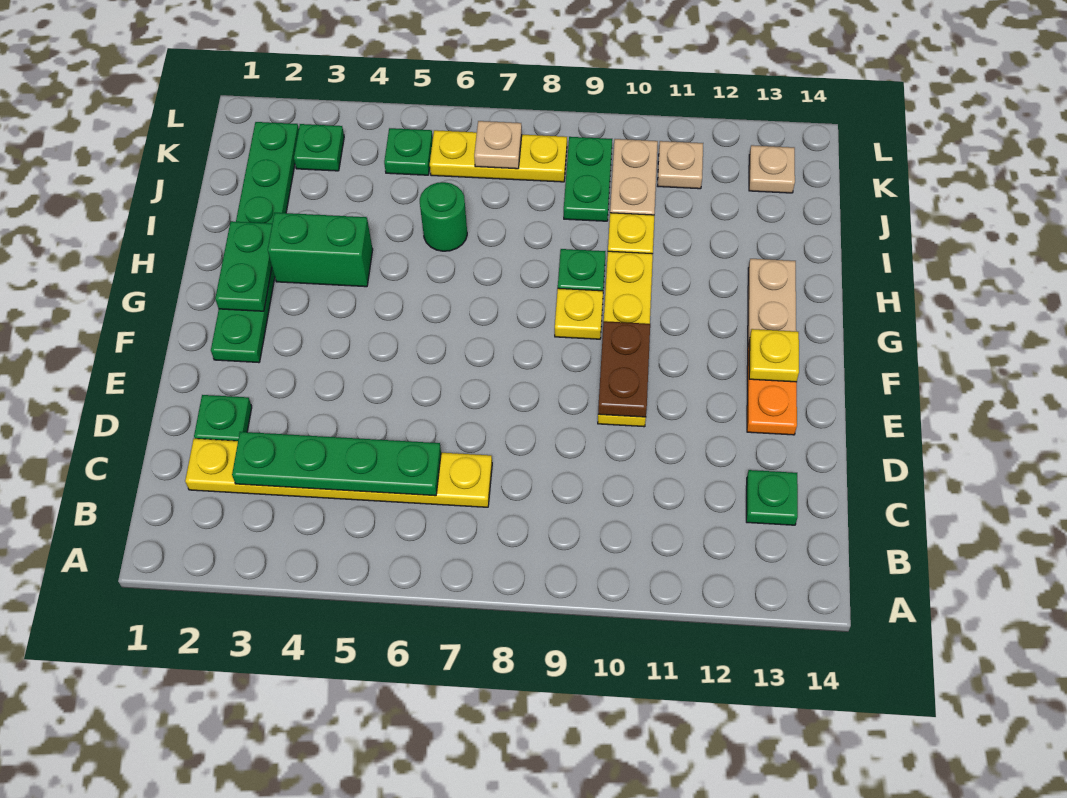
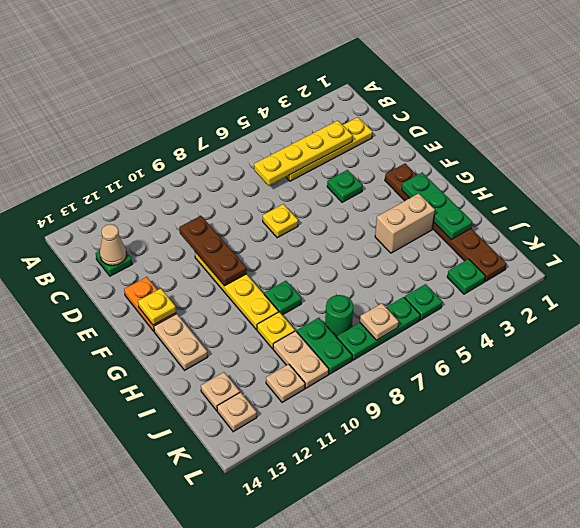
yellow 1x6 plate [185,439,492,507] -> yellow 1x4 plate [286,117,372,181]
green 1x4 plate [232,432,441,496] -> yellow 1x4 plate [254,121,353,186]
none -> tan 1x1 cone [100,224,127,266]
green 1x1 plate [194,395,252,441] -> green 1x1 plate moved to [327,170,363,202]
brown 1x2 plate [598,321,650,417] -> brown 1x3 plate [179,216,247,286]
green 1x6 plate [211,122,299,363] -> brown 1x6 plate [385,164,506,281]
green 1x2 plate [215,221,272,311] -> green 1x3 plate [402,173,472,240]
yellow 1x1 plate [555,288,603,339] -> yellow 1x1 plate moved to [263,204,298,238]
green 1x2 brick [268,213,373,287] -> tan 1x2 brick [375,193,435,253]
green 1x1 round brick [420,182,467,251] -> green 1x1 round brick moved to [325,295,353,337]
none -> tan 1x1 plate [201,372,240,411]
yellow 1x3 plate [430,130,567,182] -> green 1x3 plate [337,297,420,360]

